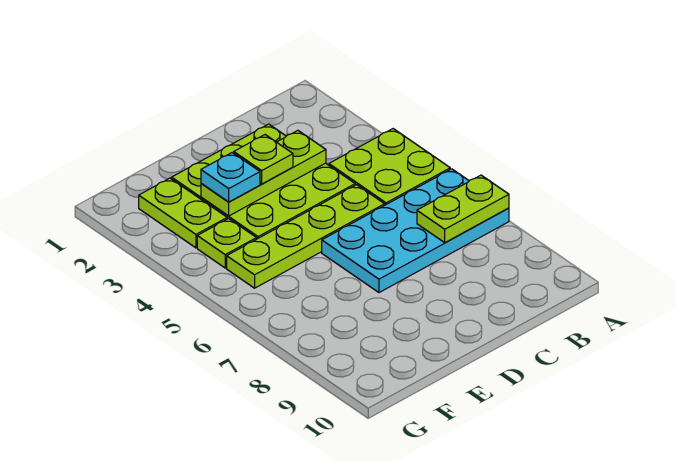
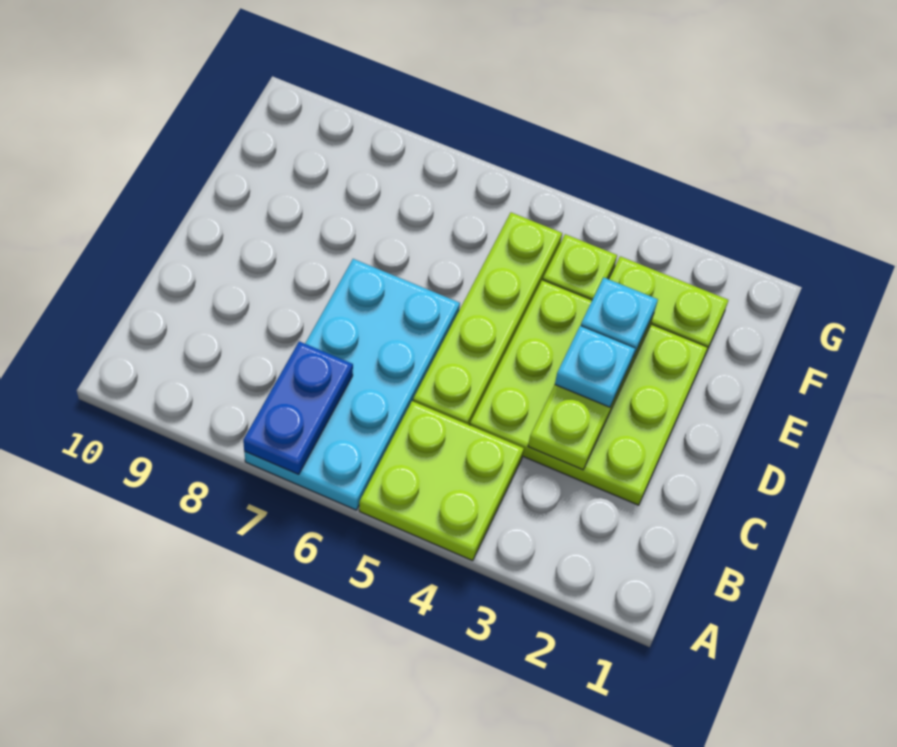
lime 1x2 plate [417,175,509,243] -> blue 1x2 plate [243,341,353,474]
lime 1x1 plate [234,135,293,184] -> cyan 1x1 plate [555,326,635,407]

